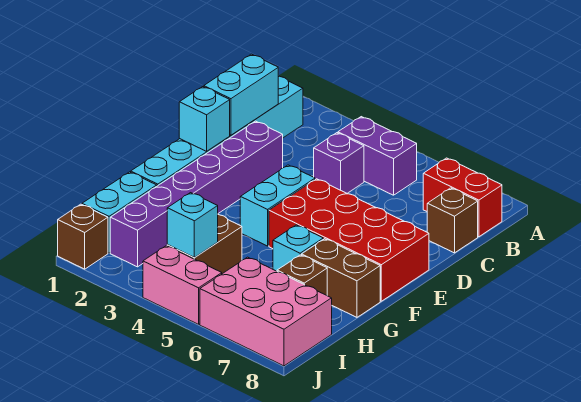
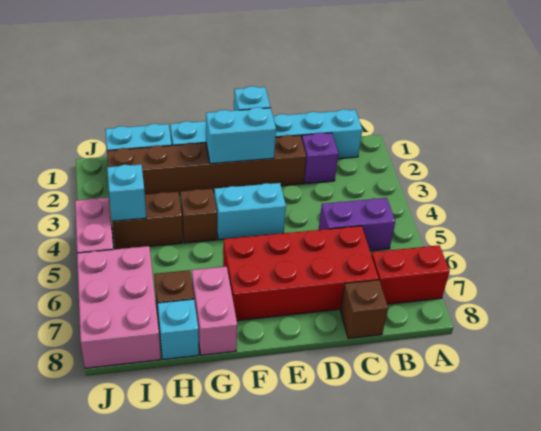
purple 1x2 brick [338,117,417,195] -> purple 1x2 brick turned to [319,198,395,251]
red 1x2 brick [423,158,502,237] -> red 1x2 brick turned to [371,245,450,304]
cyan 1x2 brick [204,54,278,135] -> cyan 1x2 brick moved to [206,107,276,164]
purple 1x1 brick [314,133,364,193] -> purple 1x1 brick moved to [302,133,338,184]
purple 1x6 brick [110,121,283,267] -> brown 1x6 brick [107,135,306,195]
red 2x4 brick [269,179,429,301] -> red 2x4 brick turned to [223,226,379,321]
cyan 1x1 brick [273,225,323,271] -> cyan 1x1 brick moved to [158,299,199,360]
brown 1x2 brick [302,239,380,317] -> pink 1x2 brick [192,267,237,355]
brown 1x1 brick [58,204,108,269] -> brown 1x1 brick moved to [180,189,217,243]

